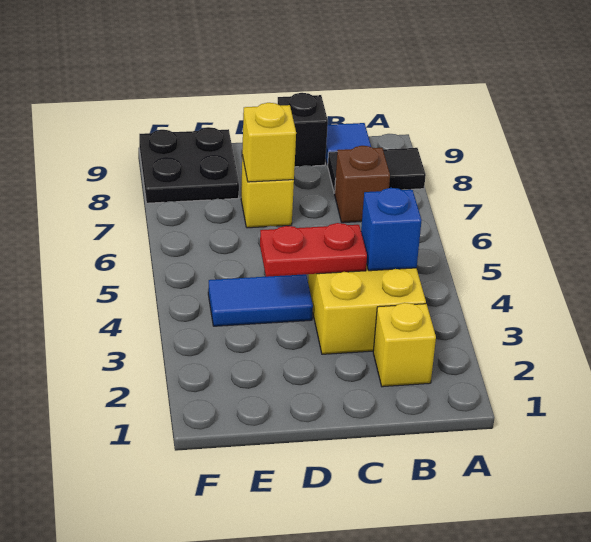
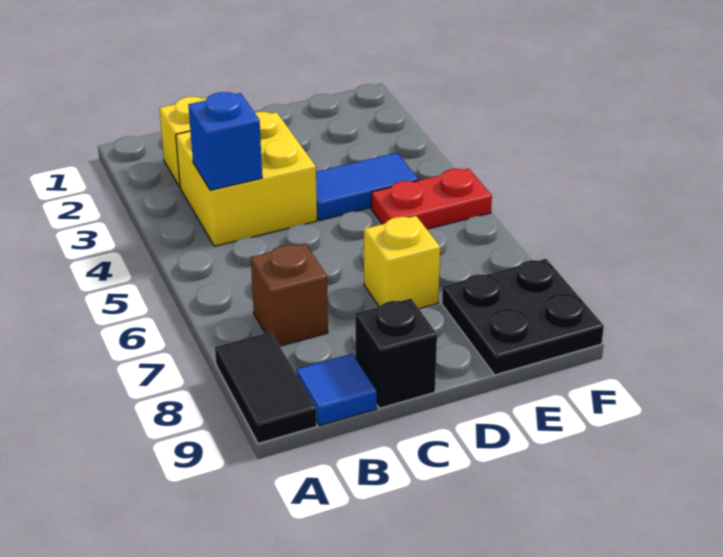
black 1x2 tile [328,148,426,193] -> black 1x2 tile turned to [215,332,317,443]
red 1x2 plate [260,223,367,277] -> red 1x2 plate moved to [371,169,492,229]
yellow 1x1 brick [242,103,296,182] -> none

